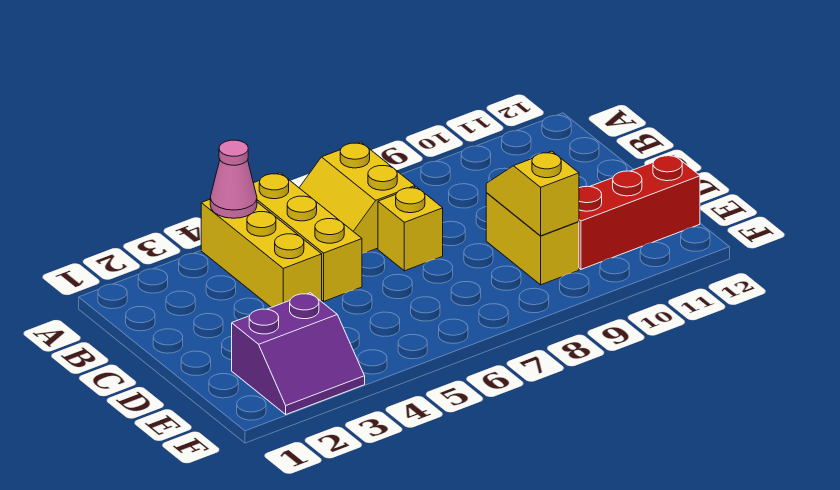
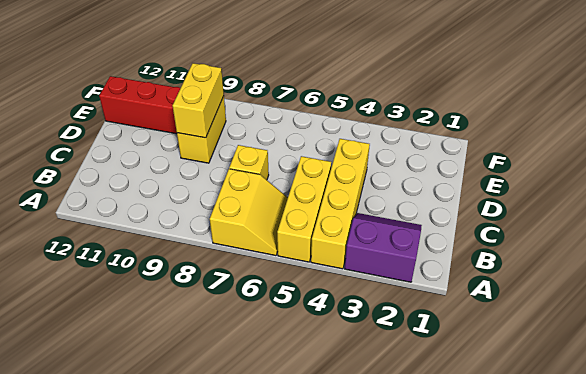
yellow 1x3 brick [201,200,322,307] -> yellow 1x4 brick [311,139,370,269]
pink 1x1 cone [210,140,257,218] -> none
yellow 1x2 slope [486,151,579,236] -> yellow 1x2 brick [173,63,224,138]
purple 2x2 slope [232,293,365,414] -> purple 2x2 slope moved to [345,213,422,282]

